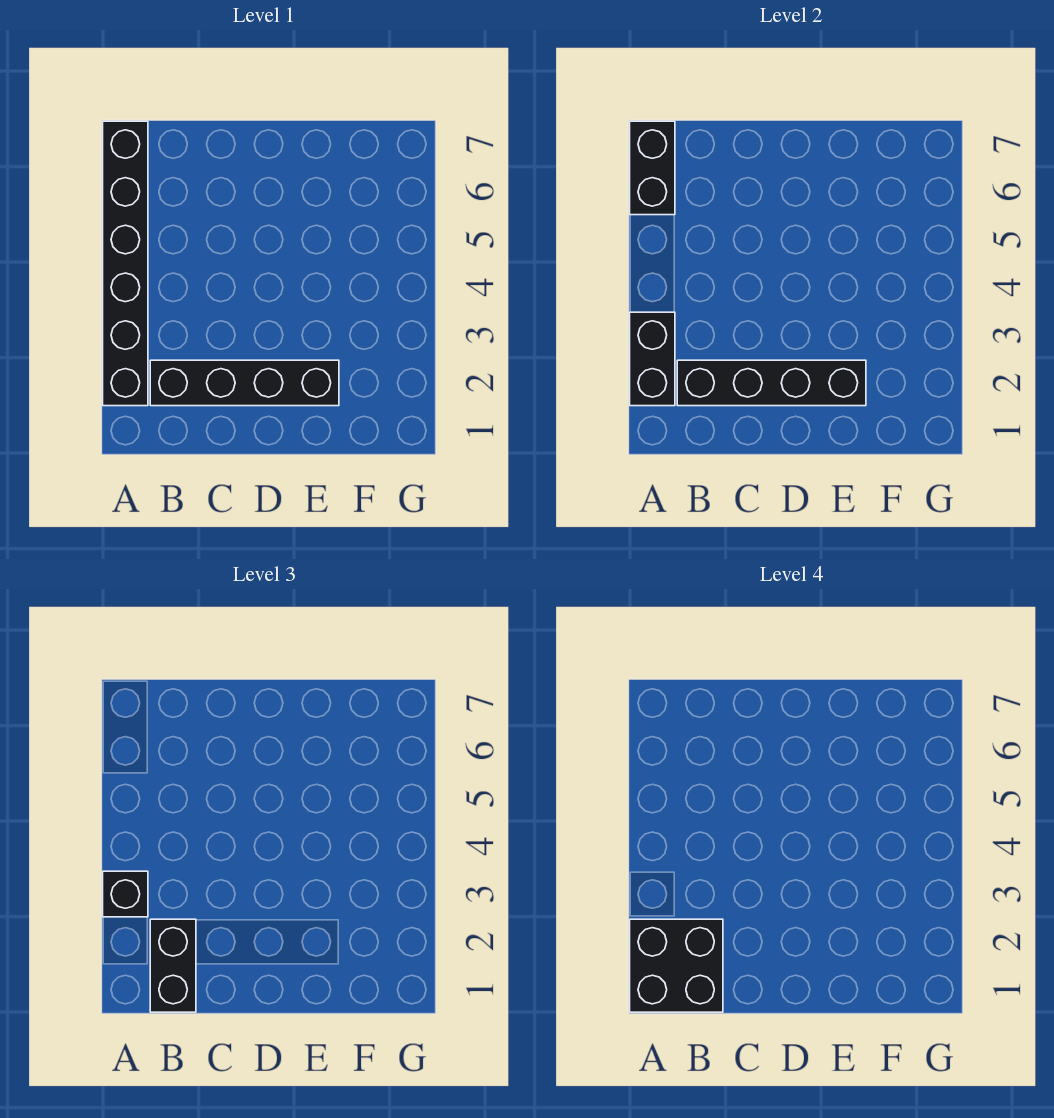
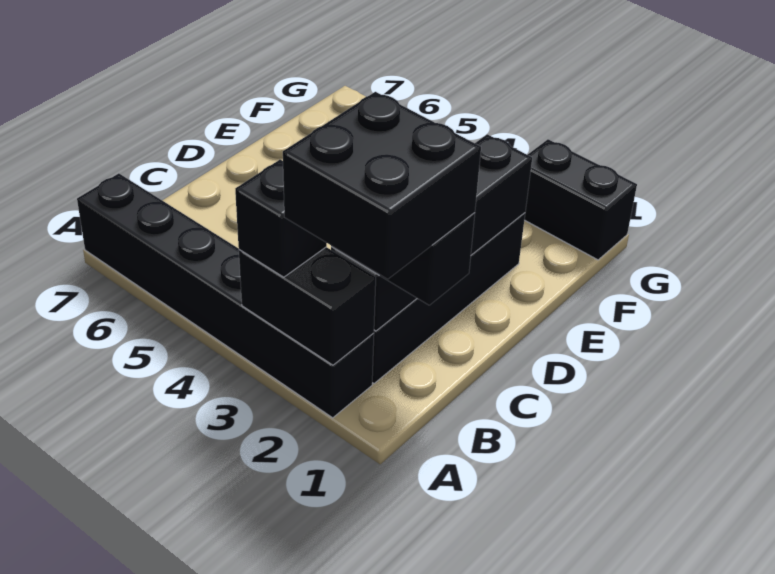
black 1x2 brick [630,121,675,215] -> black 1x2 brick moved to [524,139,637,260]

